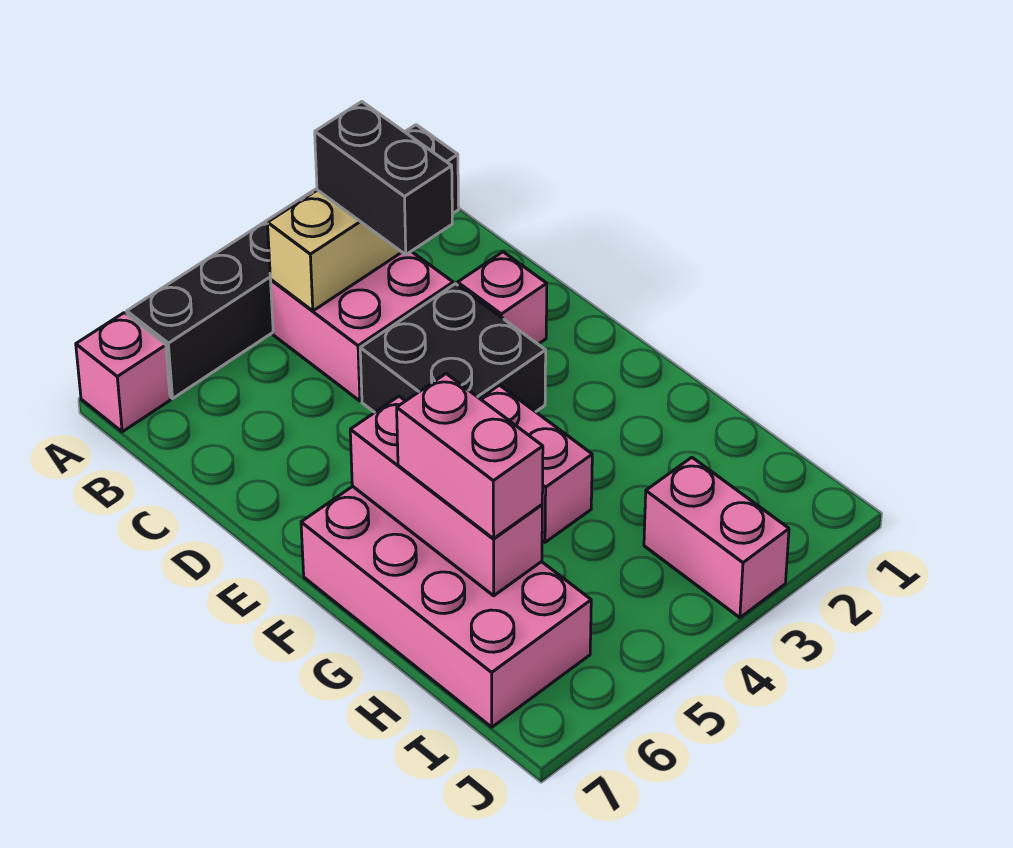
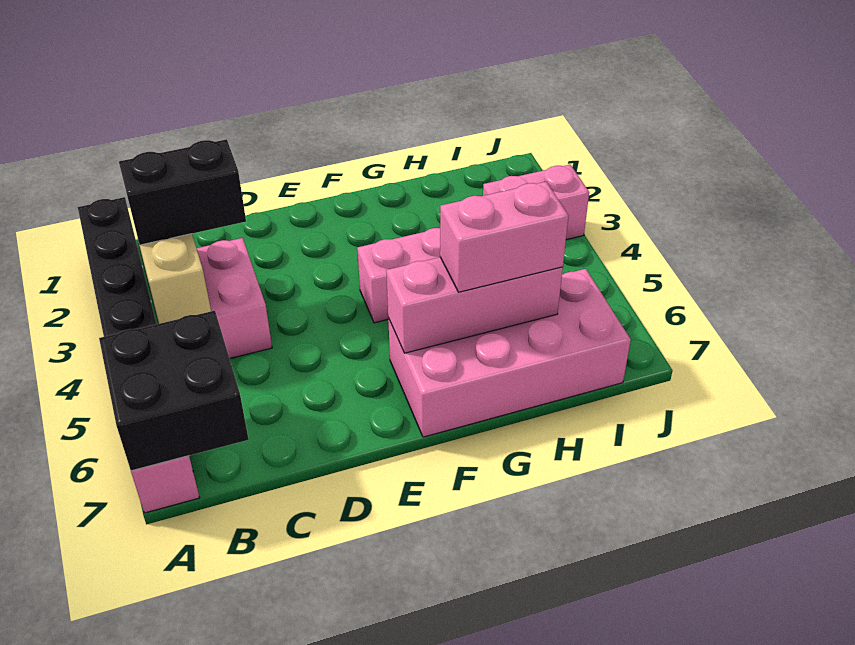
pink 1x1 brick [458,252,547,344] -> none
black 2x2 brick [360,284,546,412] -> black 2x2 brick moved to [99,311,249,471]

